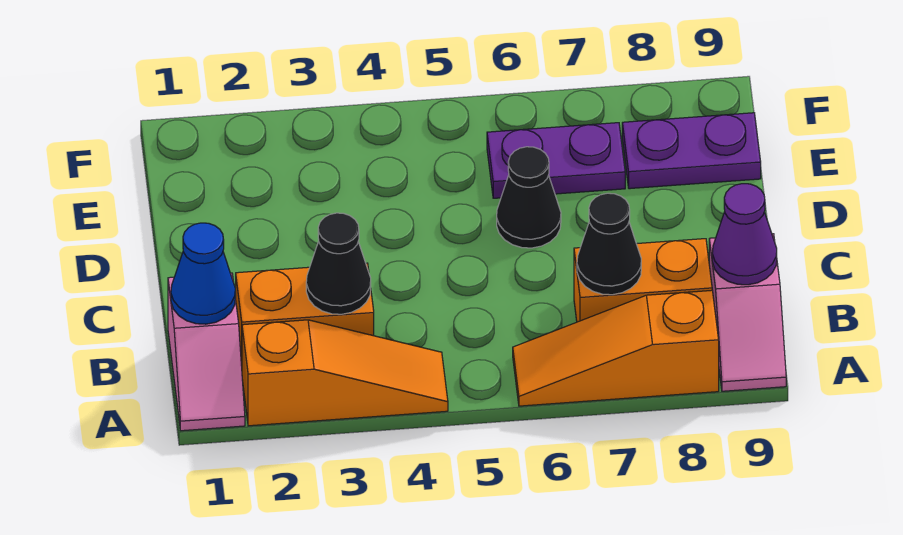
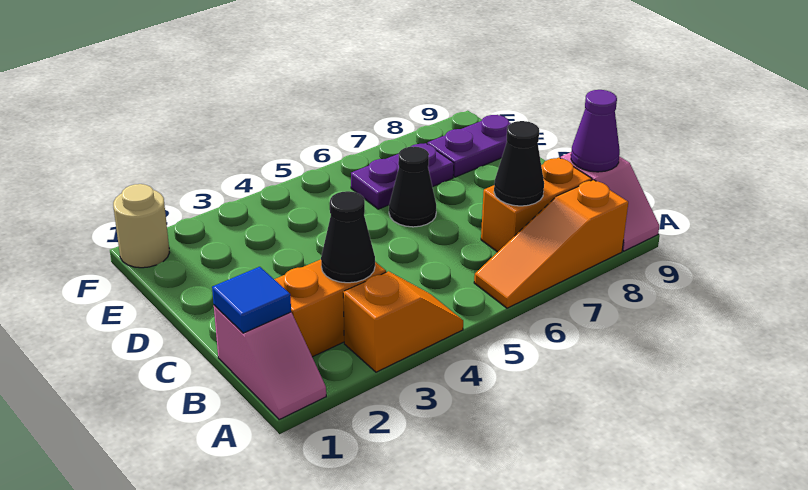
orange 1x3 slope [242,320,448,426] -> orange 1x2 slope [343,271,463,372]
blue 1x1 cone [171,223,235,324] -> blue 1x1 tile [212,267,291,333]
none -> tan 1x1 round brick [113,184,170,268]

